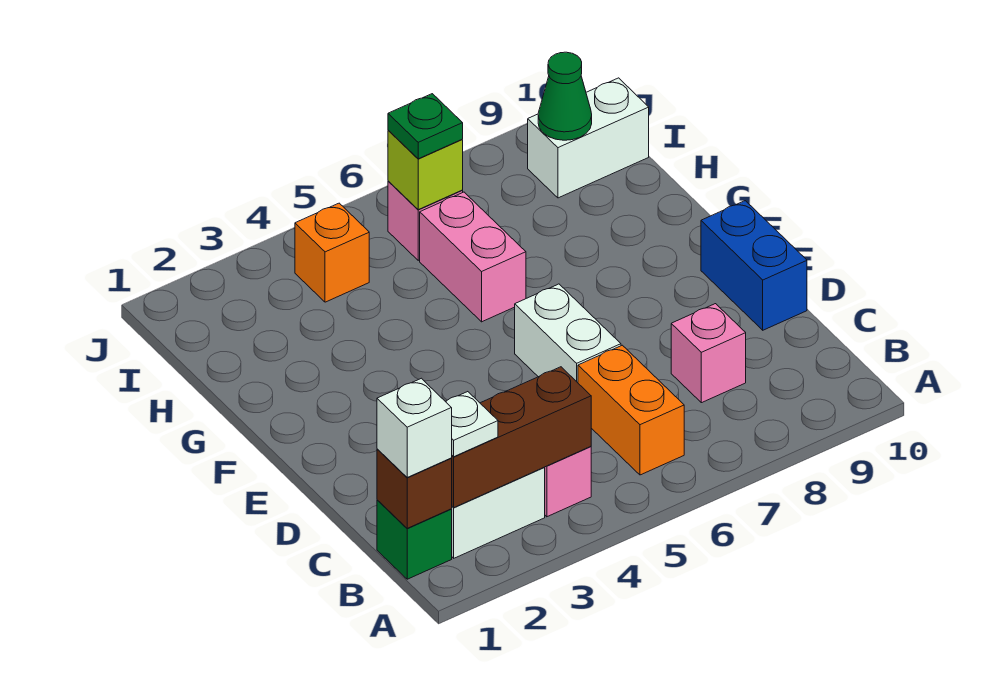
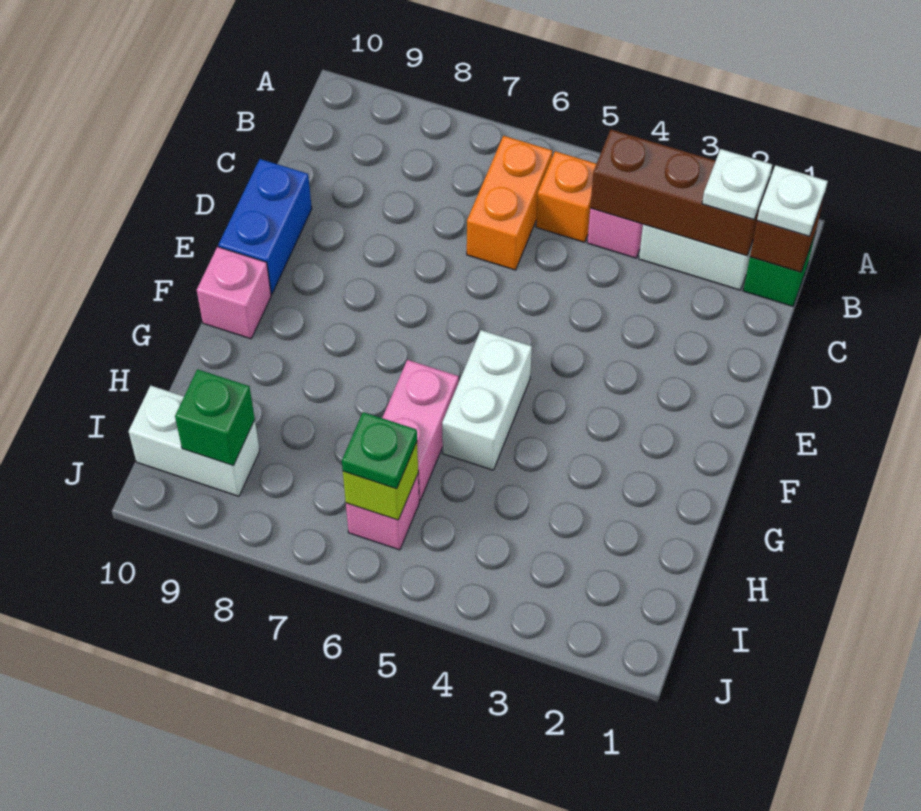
white 1x1 brick [377,378,452,477] -> white 1x1 plate [757,165,828,236]
pink 1x1 brick [671,304,746,403] -> pink 1x1 brick moved to [197,247,271,339]
white 1x2 brick [515,284,621,383] -> white 1x2 brick moved to [442,330,532,470]
orange 1x1 brick [295,203,369,302] -> orange 1x1 brick moved to [536,151,596,242]
green 1x1 cone [538,52,592,140] -> green 1x1 brick [175,369,255,466]

